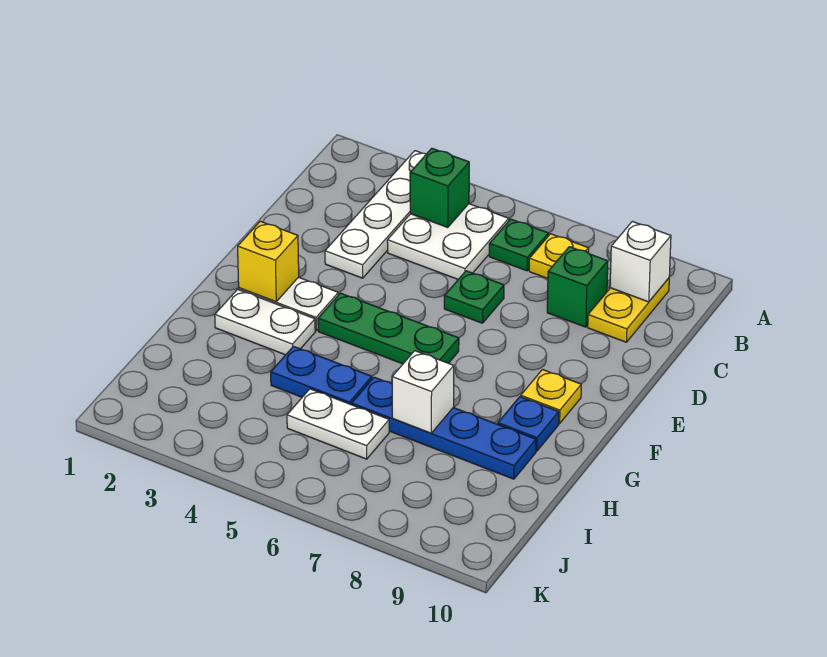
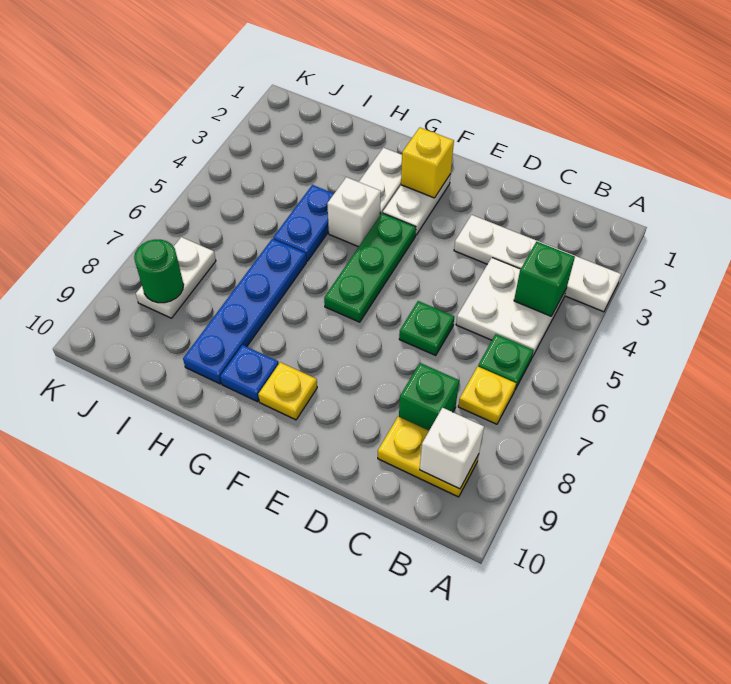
white 1x1 brick [392,351,454,433] -> white 1x1 brick moved to [327,177,381,247]
white 1x2 plate [287,389,389,459] -> white 1x2 plate moved to [136,237,216,318]
none -> green 1x1 round brick [134,240,184,303]

